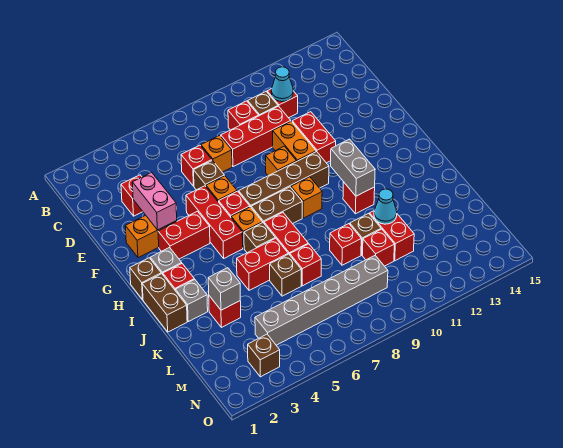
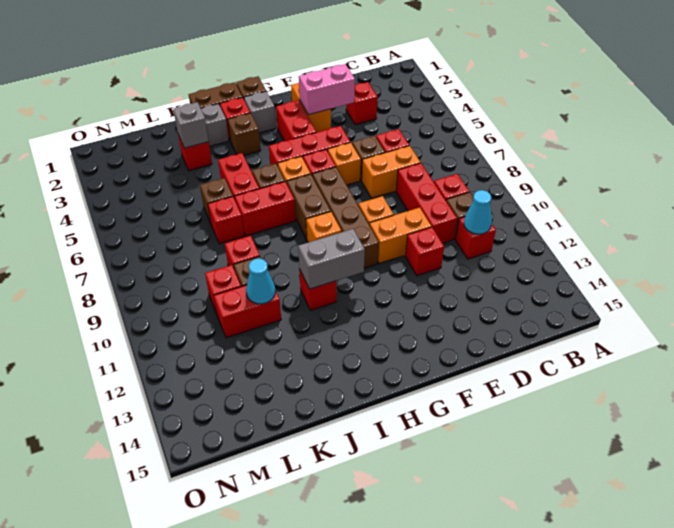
orange 1x1 brick [201,135,232,172] -> orange 1x2 brick [361,146,421,198]
red 1x2 brick [292,112,336,163] -> red 1x1 brick [405,227,444,276]
grey 1x6 brick [255,255,388,345] -> none
brown 1x1 brick [248,334,280,377] -> brown 1x1 brick moved to [228,113,261,155]

